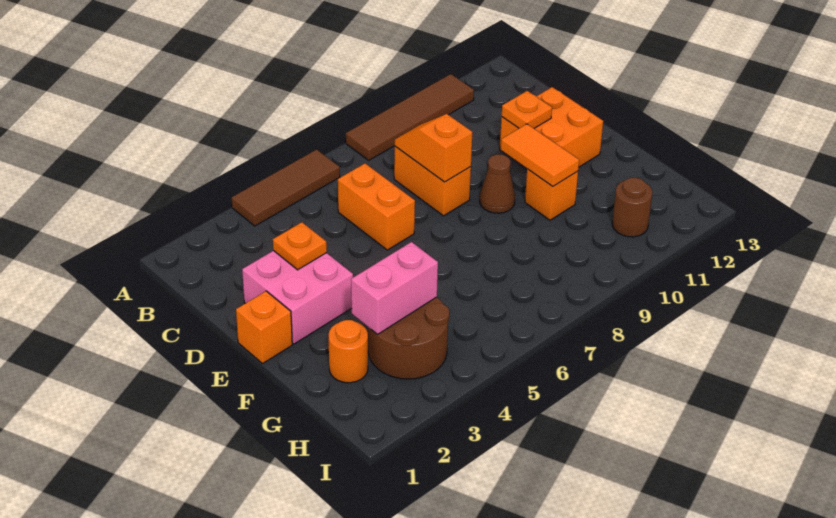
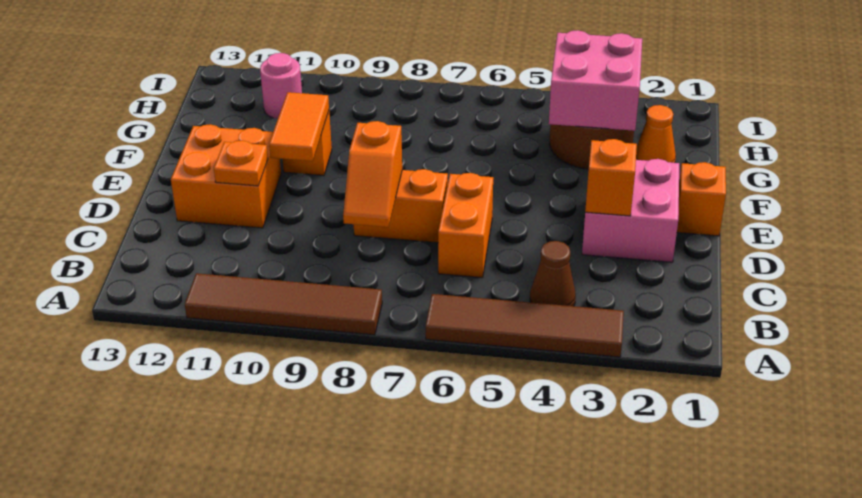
brown 1x3 tile [232,149,340,226] -> brown 1x4 tile [426,294,624,357]
orange 1x2 brick [394,147,471,216] -> orange 1x2 brick turned to [354,169,448,243]
orange 1x1 plate [273,222,327,270] -> orange 1x1 brick [585,139,637,216]
brown 1x1 cone [480,154,515,213] -> brown 1x1 cone moved to [530,241,576,306]
orange 1x1 round brick [329,320,368,383] -> orange 1x1 cone [636,105,676,163]
pink 1x2 brick [351,242,438,335] -> pink 2x2 brick [549,30,642,131]
brown 1x1 round brick [612,178,652,237] -> pink 1x1 round brick [260,53,302,118]

